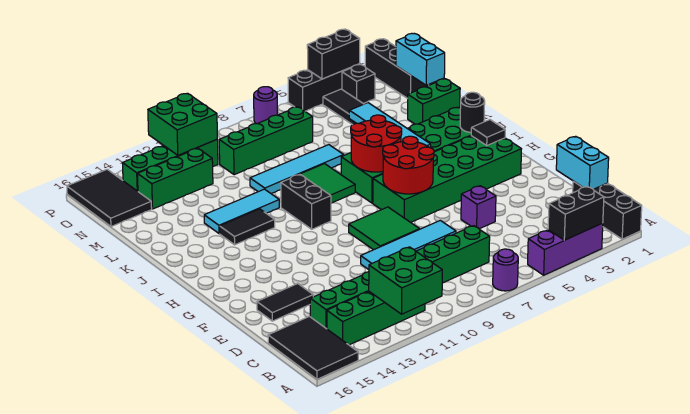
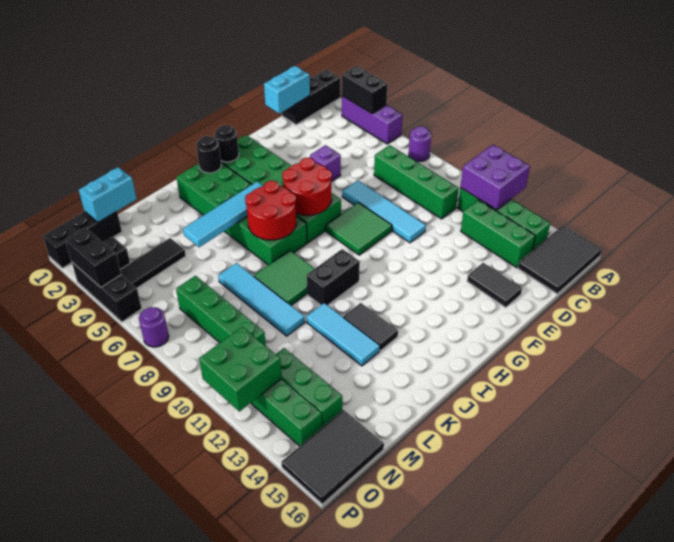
green 2x2 brick [369,247,442,314] -> purple 2x2 brick [460,145,530,210]
black 1x1 tile [471,120,505,145] -> black 1x1 round brick [214,125,239,162]
green 1x2 brick [408,79,460,124] -> none

